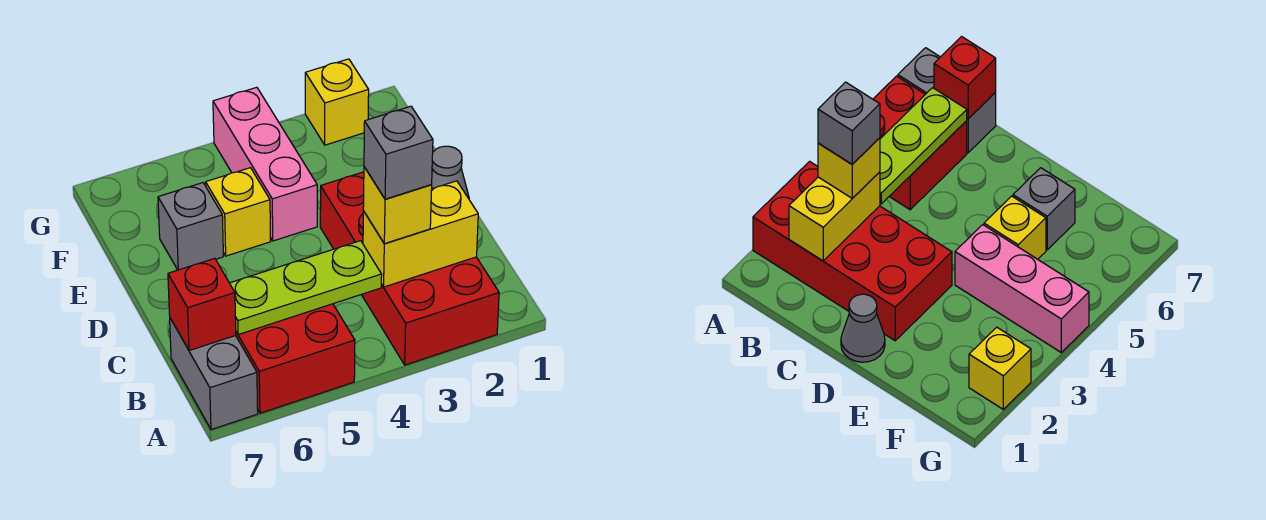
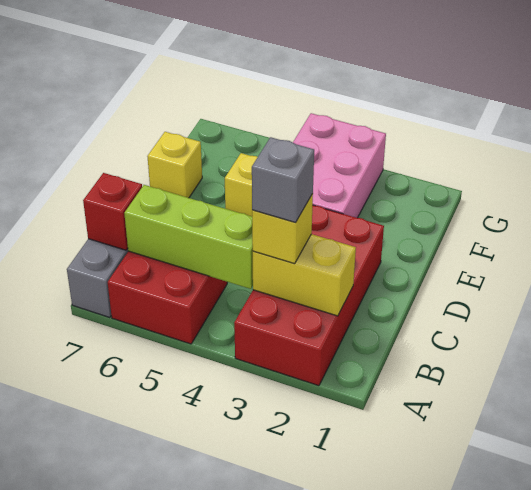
lime 1x3 plate [230,241,382,334] -> lime 1x3 brick [124,185,253,289]
grey 1x1 cone [431,146,469,199] -> none
pink 1x3 brick [213,87,317,241] -> pink 2x3 brick [293,113,386,218]
grey 1x1 brick [158,183,223,270] -> none
yellow 1x1 brick [305,59,369,145] -> yellow 1x1 brick moved to [147,132,202,198]

